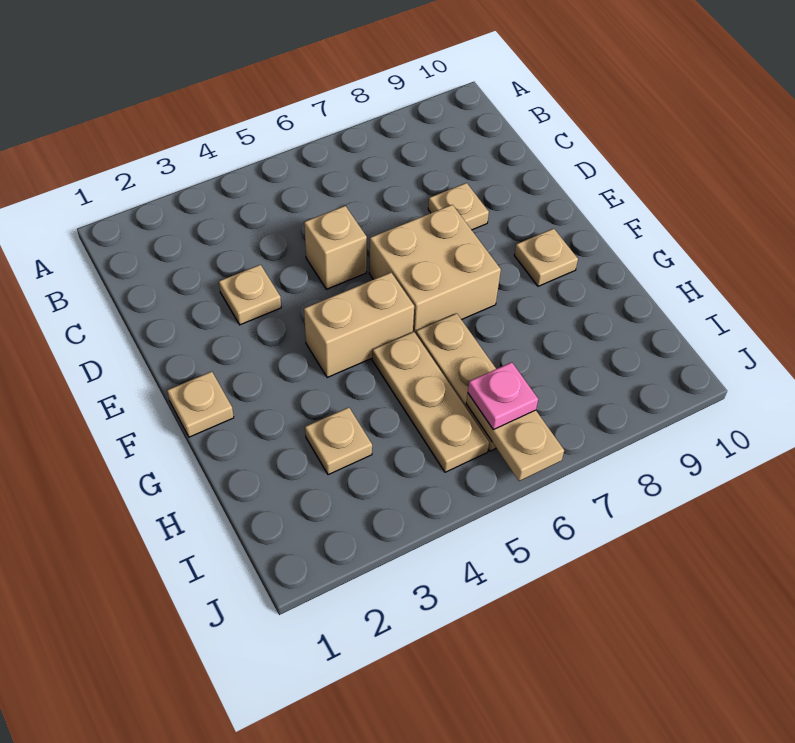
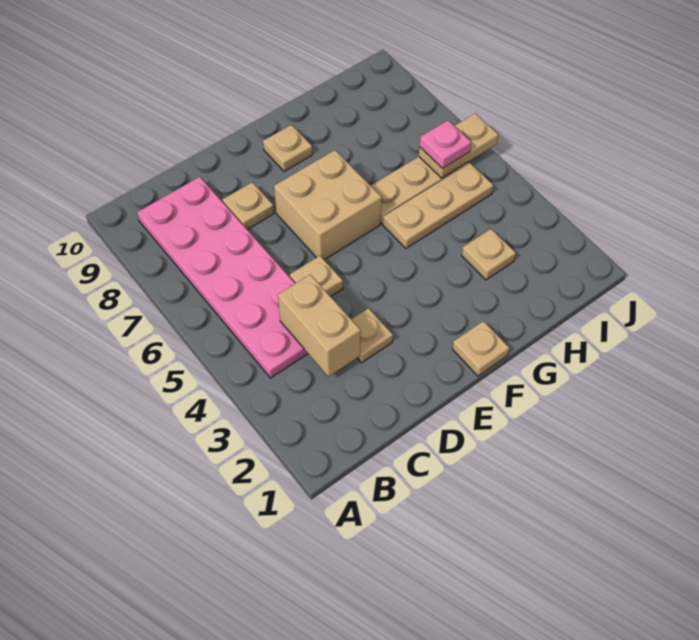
none -> pink 2x6 plate [137,177,308,378]
tan 1x1 brick [304,206,367,289] -> tan 1x1 plate [290,256,343,297]
tan 1x2 brick [304,273,414,378] -> tan 1x2 brick moved to [278,275,361,377]

